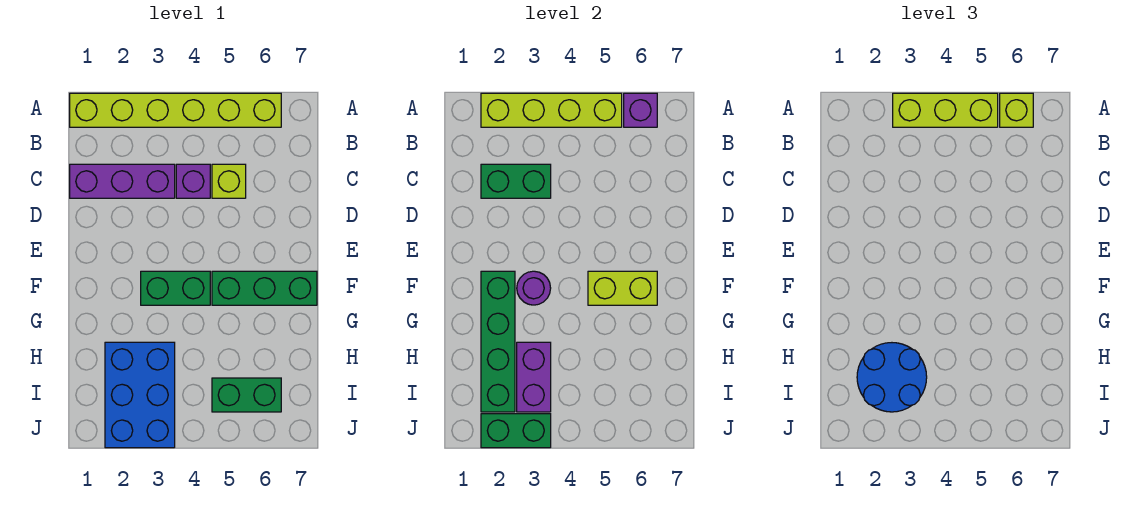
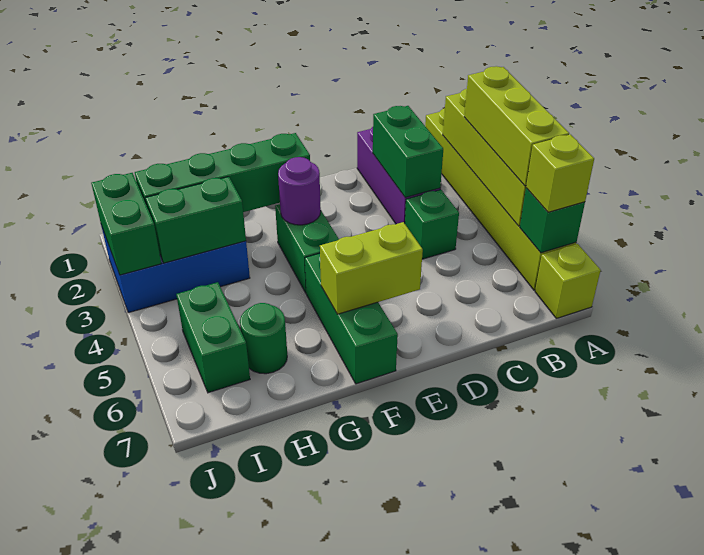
purple 1x1 brick [624,93,657,127] -> green 1x1 brick [520,188,585,253]
purple 1x1 brick [176,164,210,198] -> green 1x1 brick [405,190,459,259]
lime 1x1 brick [212,164,246,198] -> lime 1x1 brick moved to [535,244,601,318]
lime 1x2 brick [588,271,657,305] -> lime 1x2 brick turned to [320,222,423,314]
blue 2x2 round brick [857,343,927,412] -> none
purple 1x2 brick [517,342,551,412] -> green 1x2 brick [146,177,246,263]
none -> green 1x1 round brick [240,303,287,374]

